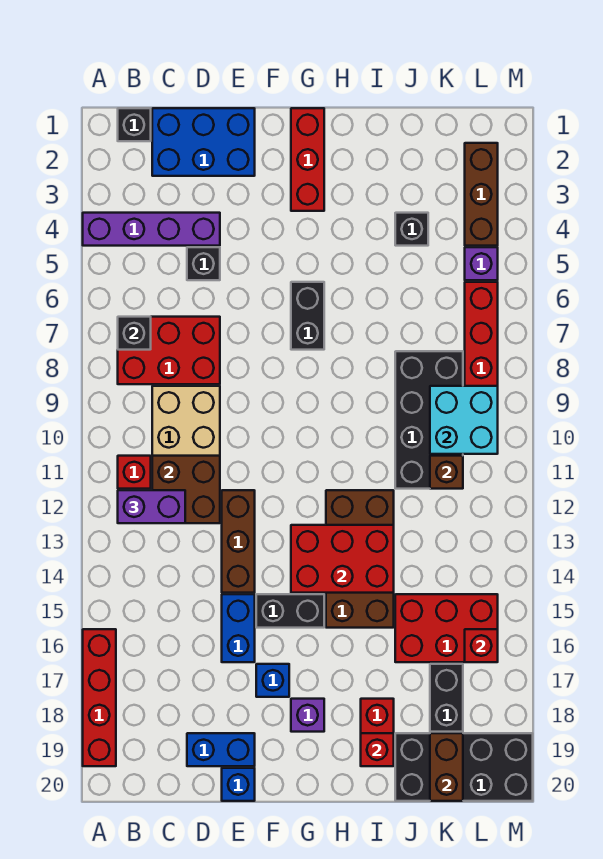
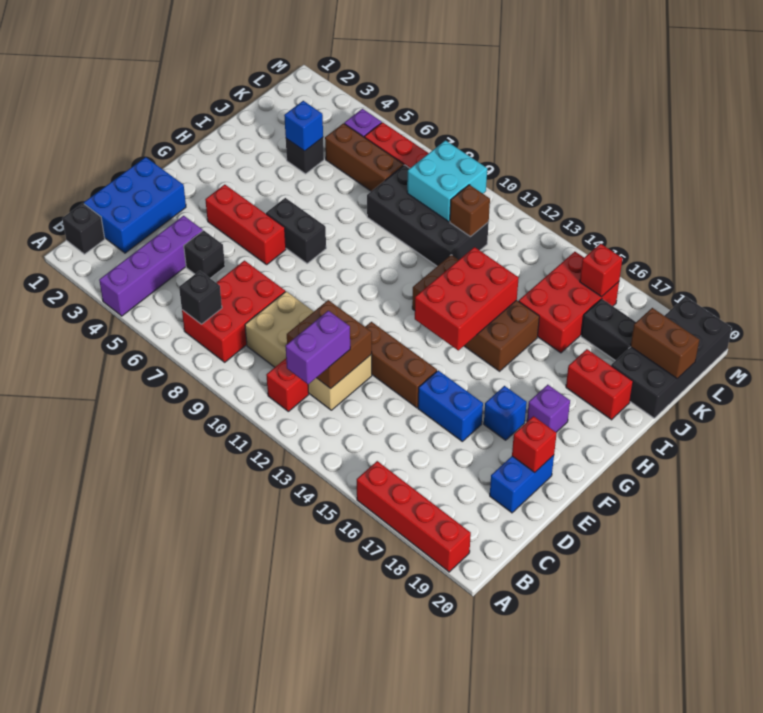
blue 1x1 brick [222,768,255,801] -> blue 1x1 brick moved to [284,101,323,151]
black 1x2 brick [256,594,324,628] -> none
red 1x3 brick [291,108,324,211] -> red 1x3 brick moved to [205,185,286,265]
red 1x1 brick [361,733,394,766] -> red 1x1 brick moved to [512,416,557,473]
brown 1x3 brick [465,143,498,246] -> brown 1x3 brick moved to [325,123,404,191]

